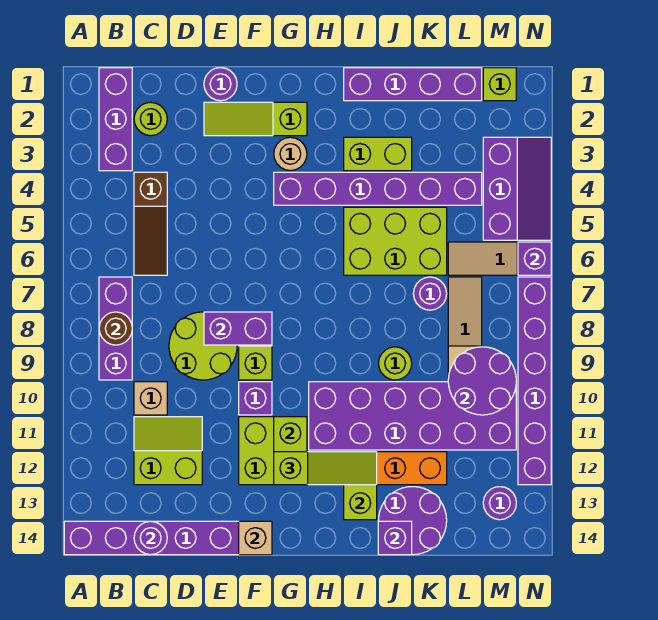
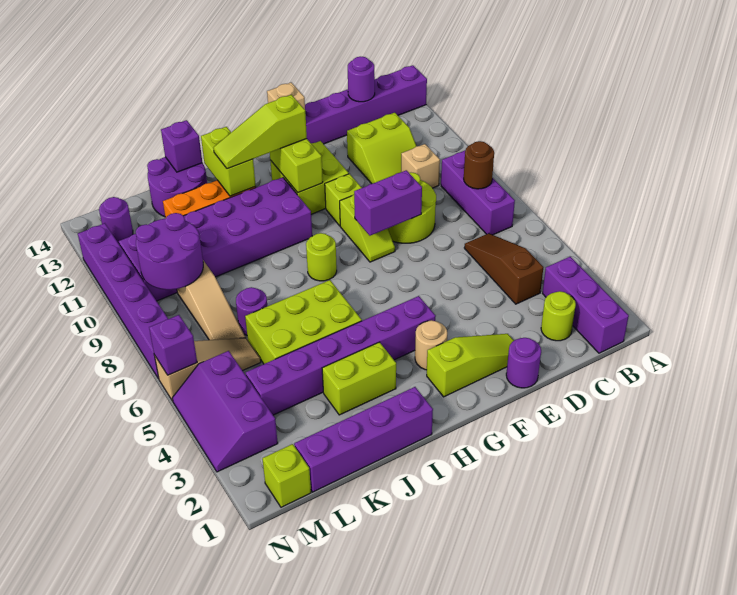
purple 1x1 brick [239,382,272,415] -> lime 1x1 brick [325,174,362,226]
lime 1x1 round brick [379,347,412,380] -> lime 1x1 round brick moved to [306,233,337,281]

